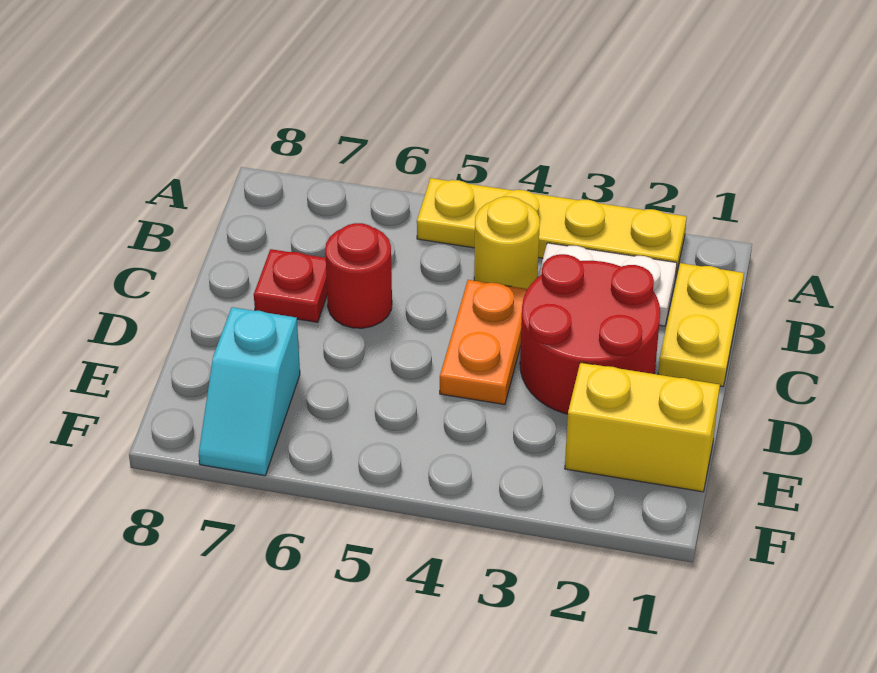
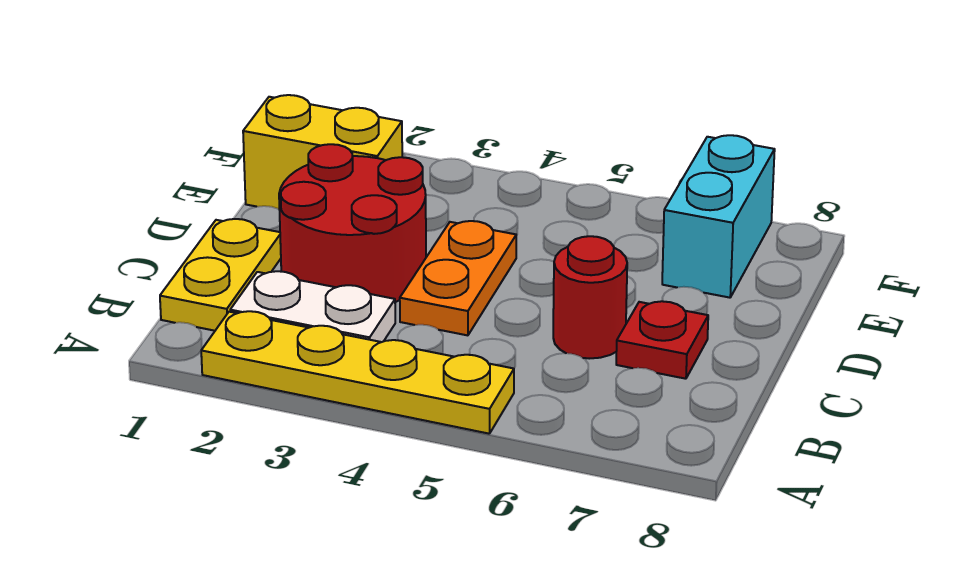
yellow 1x1 round brick [474,197,540,289] -> none
cyan 1x2 slope [199,307,300,476] -> cyan 1x2 brick [662,135,775,298]

